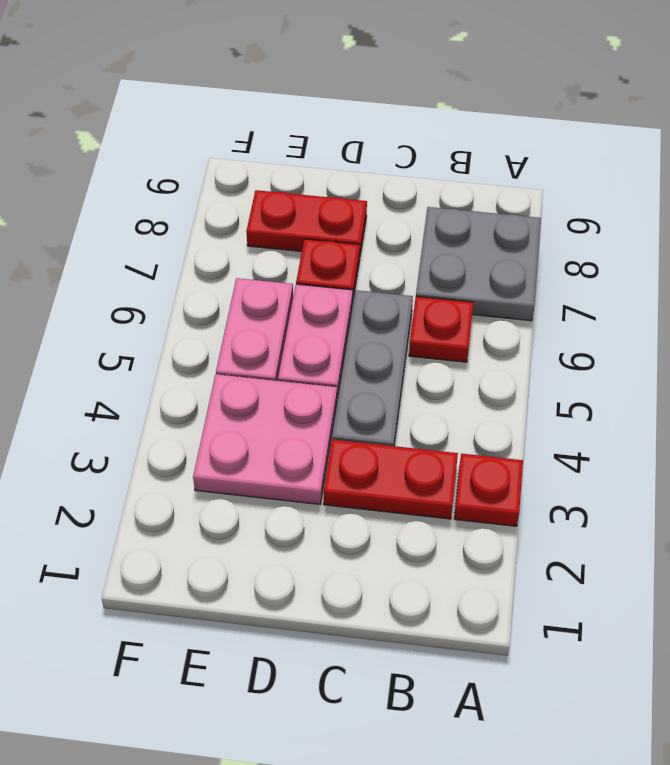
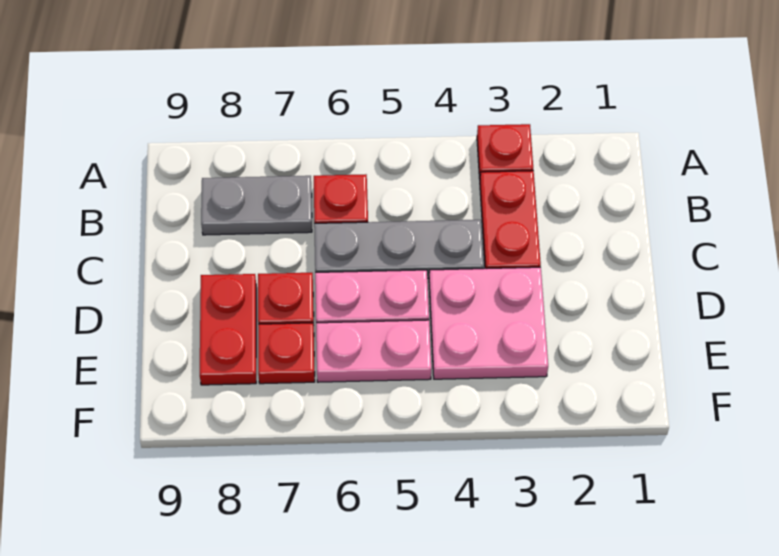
grey 2x2 plate [416,207,541,321] -> grey 1x2 plate [201,176,312,235]
none -> red 1x1 plate [258,323,315,384]

